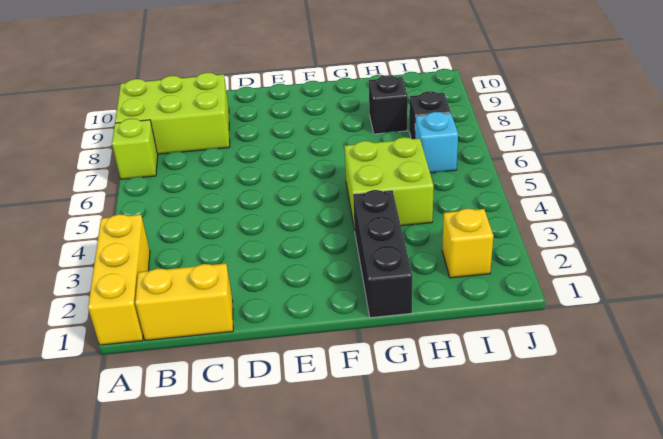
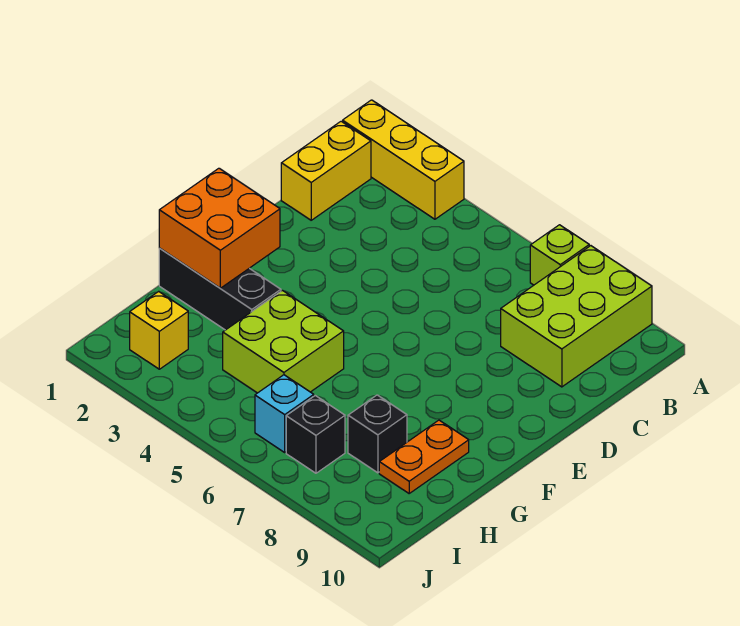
none -> orange 2x2 brick [159,168,280,288]
none -> orange 1x2 plate [379,420,469,493]

